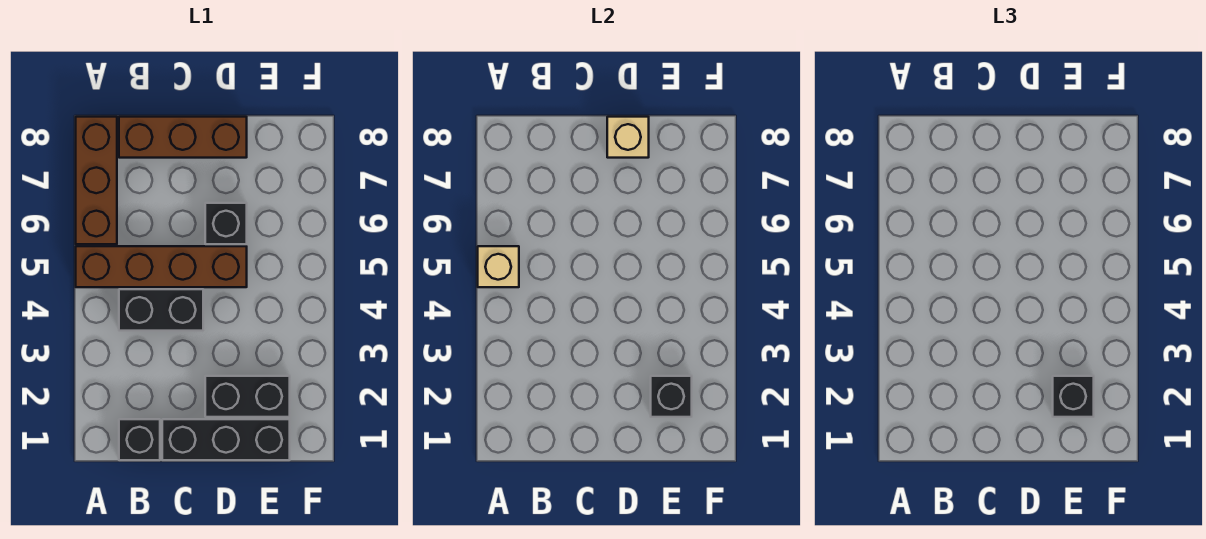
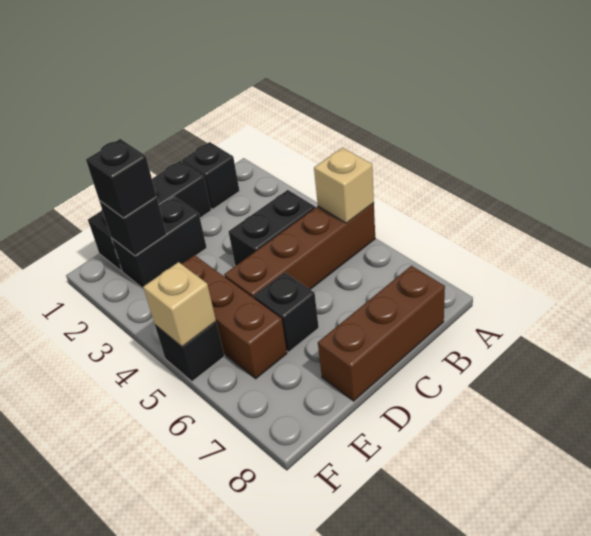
brown 1x3 brick [76,117,117,244] -> brown 1x3 brick moved to [182,255,287,379]
tan 1x1 brick [607,117,649,158] -> tan 1x1 brick moved to [143,262,216,347]
none -> black 1x1 brick [155,322,224,381]

